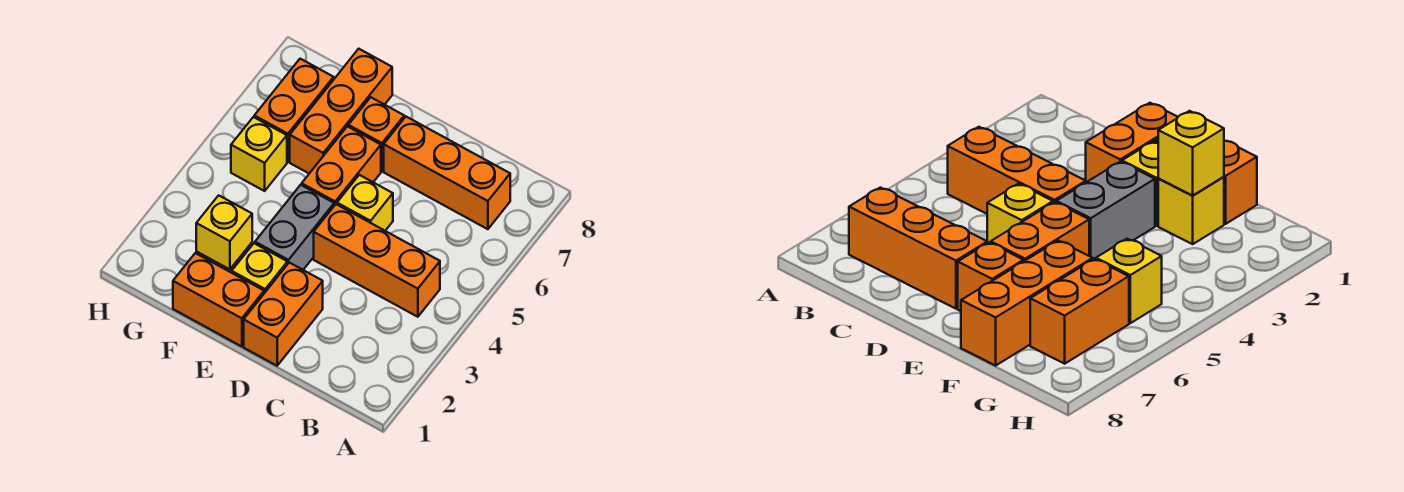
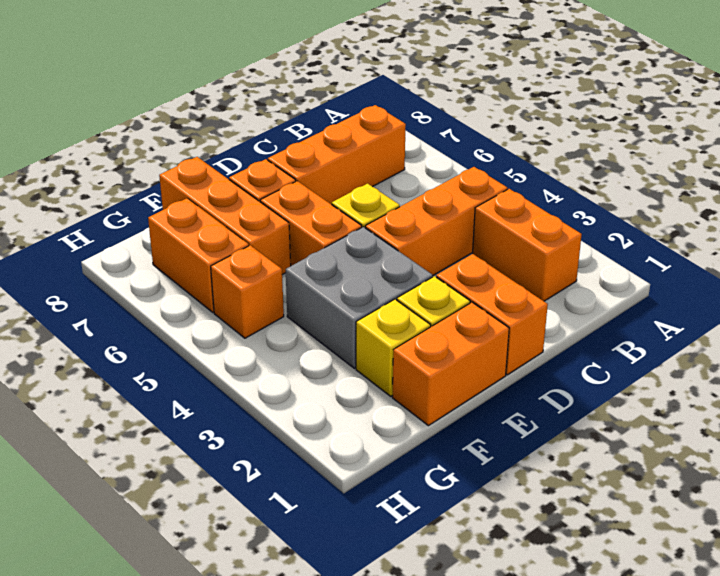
none -> orange 1x2 brick [473,189,582,301]
grey 1x2 brick [255,185,334,270] -> grey 2x2 brick [286,227,433,368]
yellow 1x1 brick [196,195,252,270] -> none
yellow 1x1 brick [231,117,287,191] -> orange 1x1 brick [211,245,284,338]

